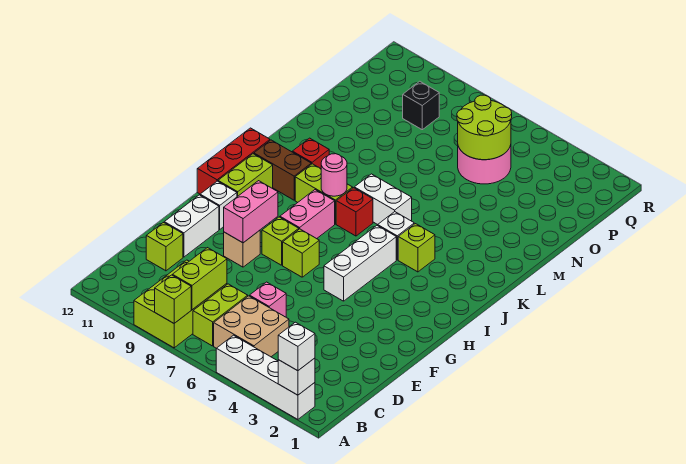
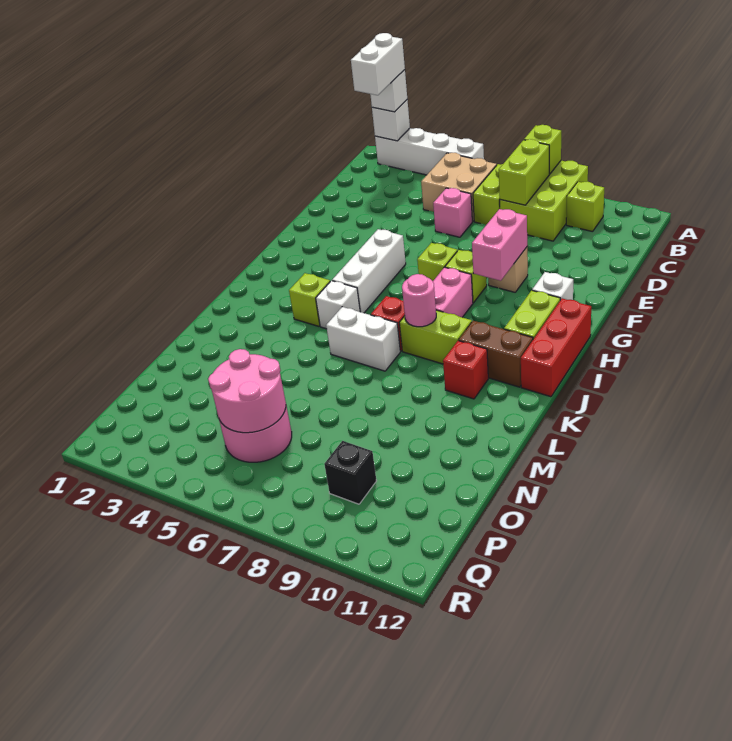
lime 1x1 brick [146,223,183,271] -> lime 1x1 brick moved to [566,182,604,232]
white 1x2 brick [164,195,219,257] -> white 1x2 brick moved to [351,33,405,95]
lime 2x2 round brick [457,95,512,160] -> pink 2x2 round brick [208,349,286,433]

